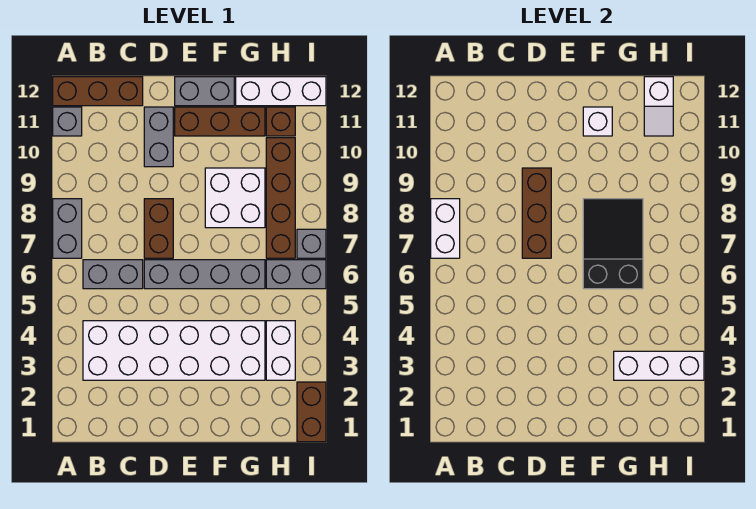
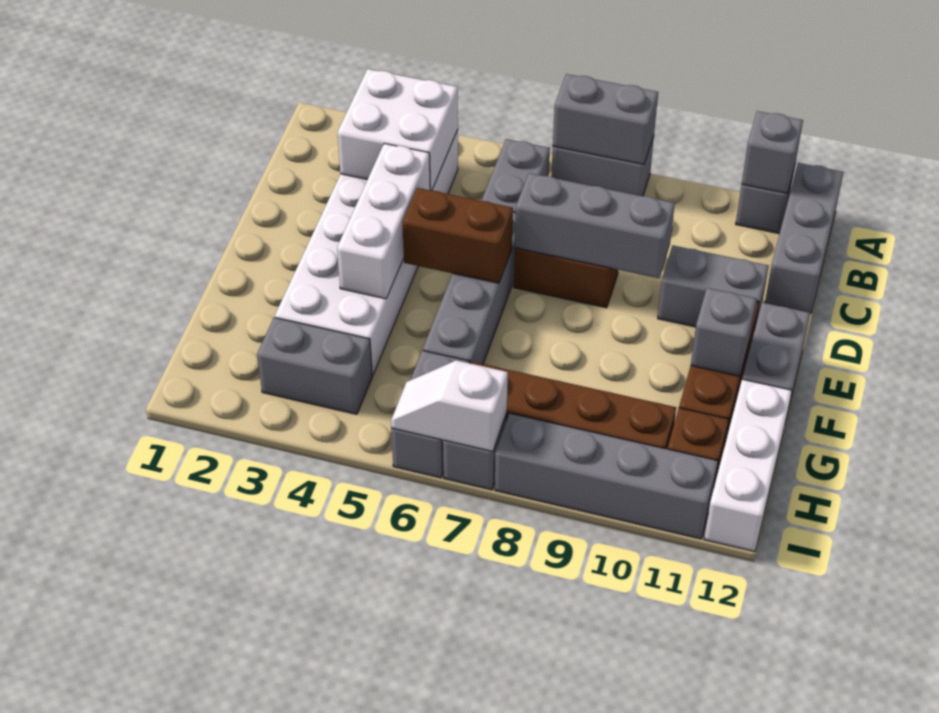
white 1x2 brick [431,199,460,258] -> grey 1x2 brick [553,74,658,165]
none -> grey 1x1 brick [742,111,803,193]
brown 1x3 brick [53,77,143,106] -> grey 1x3 brick [765,163,843,313]
brown 1x3 brick [522,168,551,258] -> grey 1x3 brick [515,173,675,278]
black 2x3 slope [583,199,643,289] -> none
white 2x2 brick [205,168,265,228] -> white 2x2 brick moved to [337,69,458,191]
white 1x1 brick [583,107,612,136] -> grey 1x1 brick [691,288,756,376]
white 1x3 brick [614,351,704,380] -> white 1x3 brick moved to [337,143,430,299]
white 1x2 brick [266,321,295,380] -> grey 1x2 brick [257,317,372,414]
white 1x2 slope [644,77,673,136] -> white 1x2 slope moved to [391,360,508,452]
brown 1x2 brick [297,382,326,442] -> brown 1x2 brick moved to [403,188,513,283]
none -> grey 1x4 brick [495,413,718,539]

